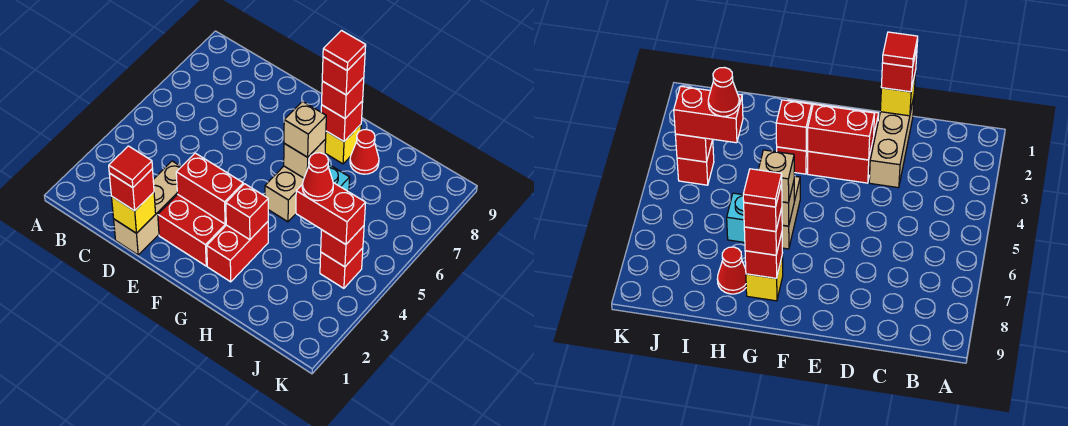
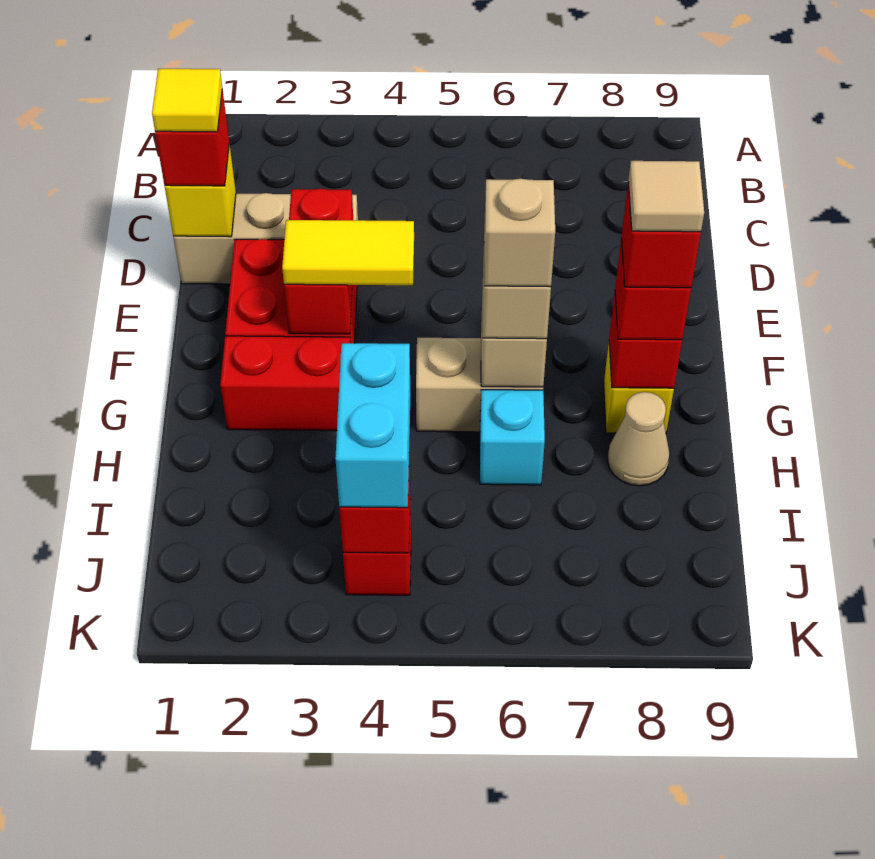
red 1x1 tile [109,146,152,188] -> yellow 1x1 tile [152,69,222,132]
none -> yellow 1x2 tile [282,220,414,285]
red 1x1 brick [226,184,268,240] -> none
none -> tan 1x1 brick [484,179,555,287]
red 1x1 tile [323,31,366,70] -> tan 1x1 tile [628,161,704,232]
red 1x1 cone [350,129,379,174] -> tan 1x1 cone [608,392,670,486]
red 1x2 brick [296,183,366,244] -> cyan 1x2 brick [335,343,411,508]
red 1x1 cone [302,153,333,201] -> none

